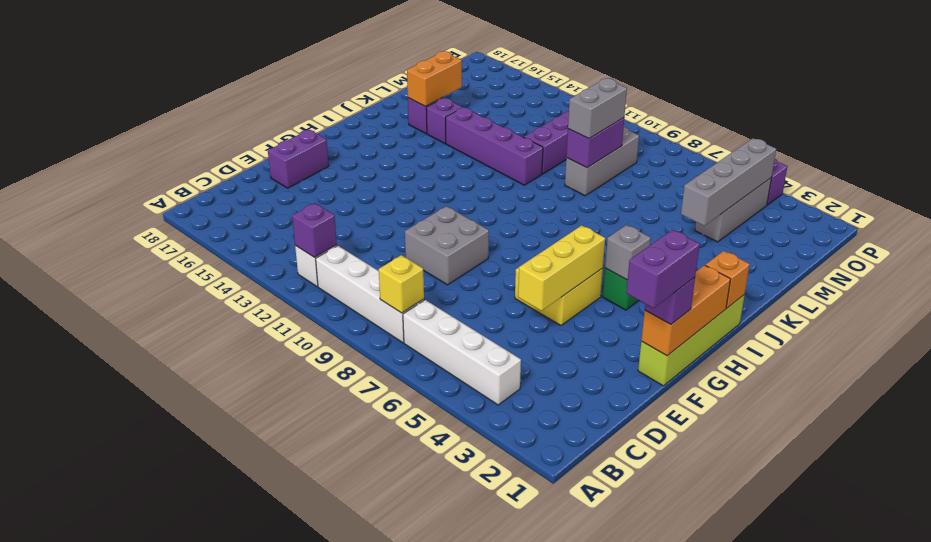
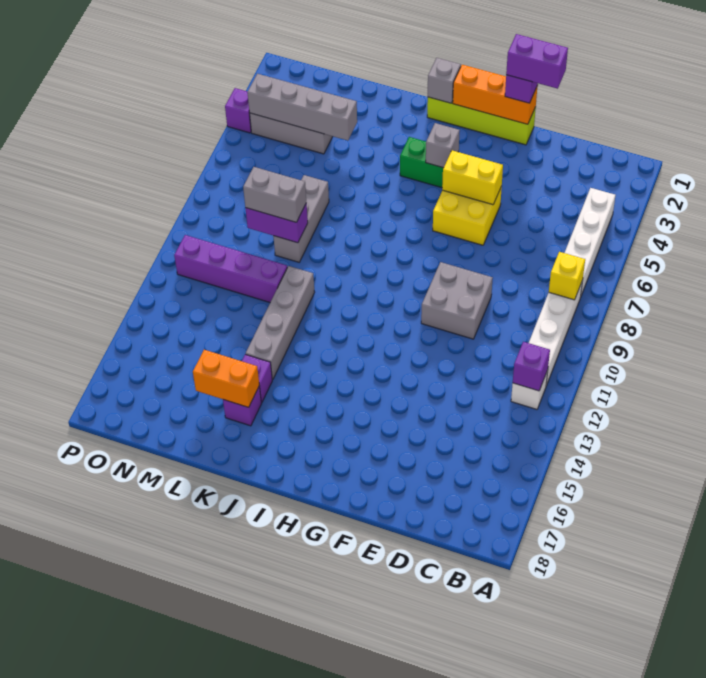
yellow 1x3 brick [518,225,605,311] -> yellow 1x2 brick [442,150,503,205]
purple 1x2 brick [268,129,329,188] -> none
orange 1x1 brick [705,251,750,308] -> grey 1x1 brick [428,58,461,103]
purple 1x4 brick [446,107,543,185] -> grey 1x4 brick [246,266,315,380]
grey 1x3 brick [565,127,639,196] -> grey 1x3 brick turned to [273,175,329,262]

